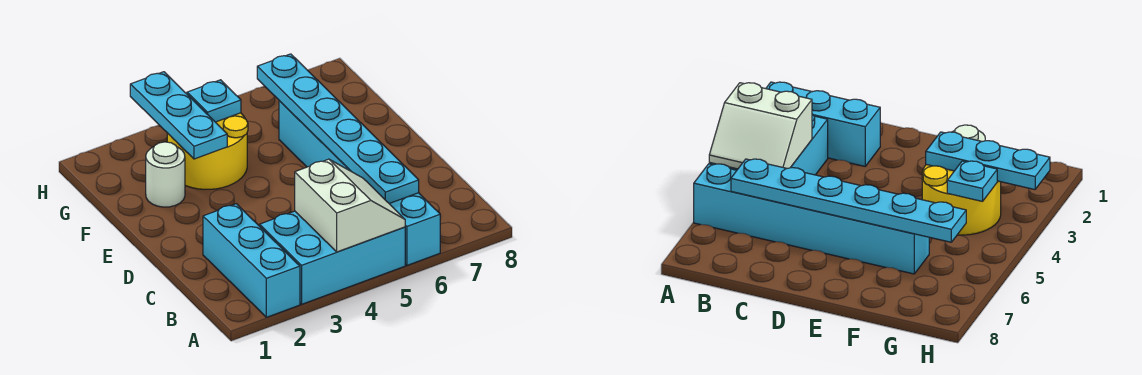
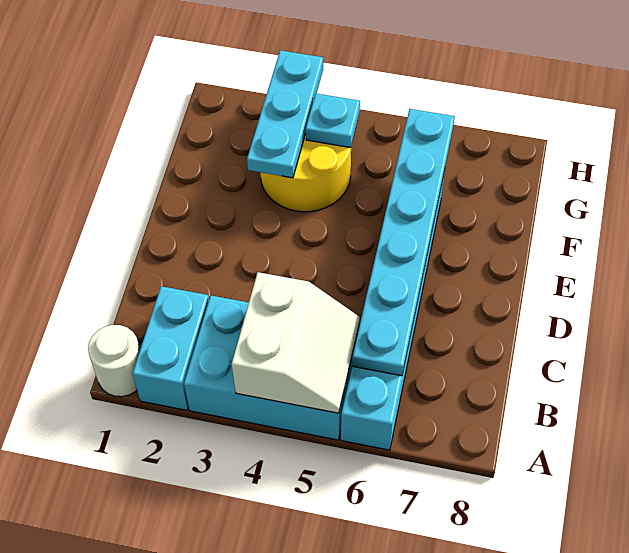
cyan 1x3 brick [203,204,300,317] -> cyan 1x2 brick [133,286,209,410]
white 1x1 round brick [146,142,185,207] -> white 1x1 round brick moved to [88,325,140,397]

